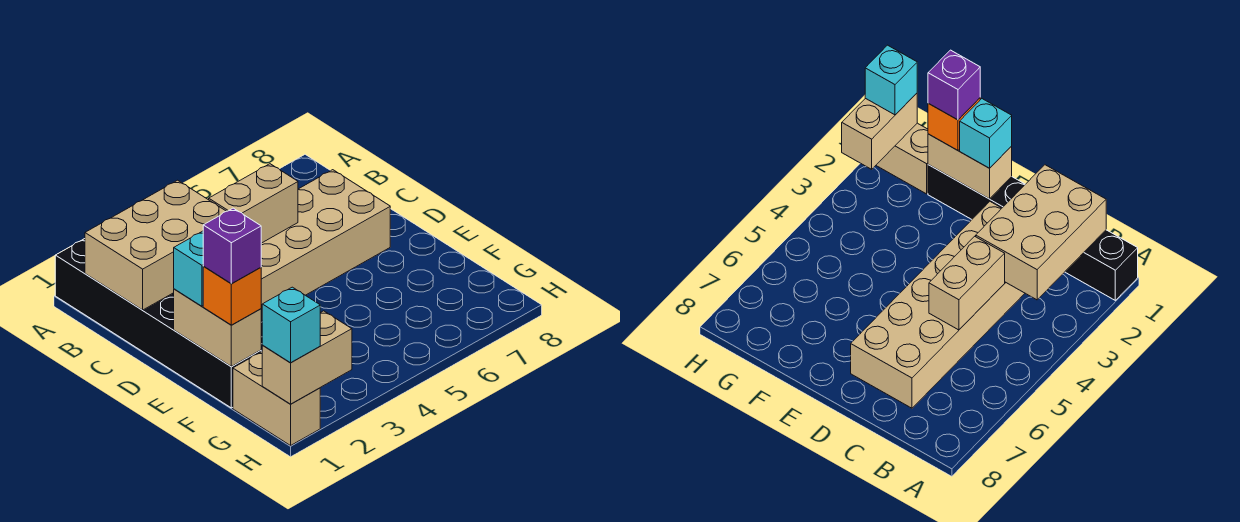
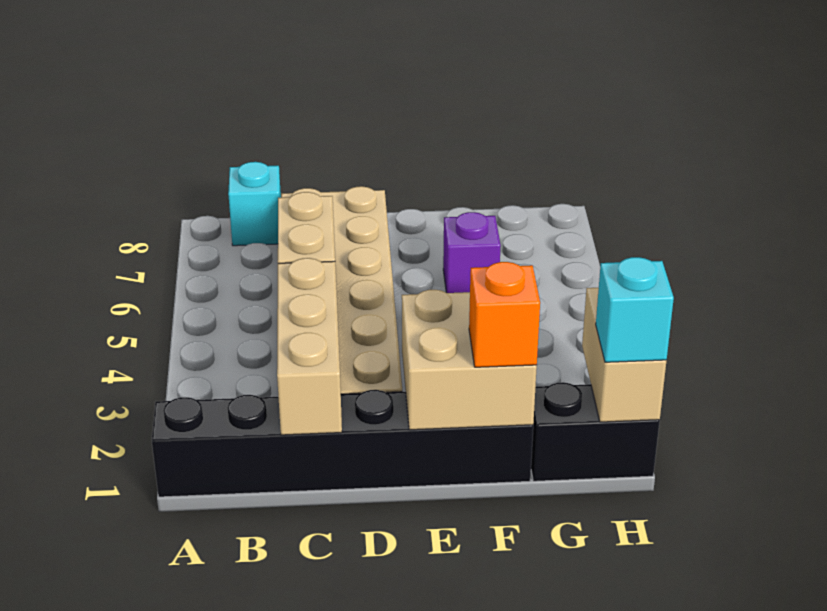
tan 2x3 brick [85,180,226,310] -> tan 1x3 brick [277,258,342,435]
tan 1x2 brick [174,289,261,366] -> tan 2x2 brick [402,290,537,430]
cyan 1x1 brick [174,231,204,306] -> cyan 1x1 brick moved to [228,162,281,246]
purple 1x1 brick [203,208,261,284] -> purple 1x1 brick moved to [443,212,501,293]
tan 1x2 brick [233,352,320,445] -> black 1x2 brick [531,382,660,481]

